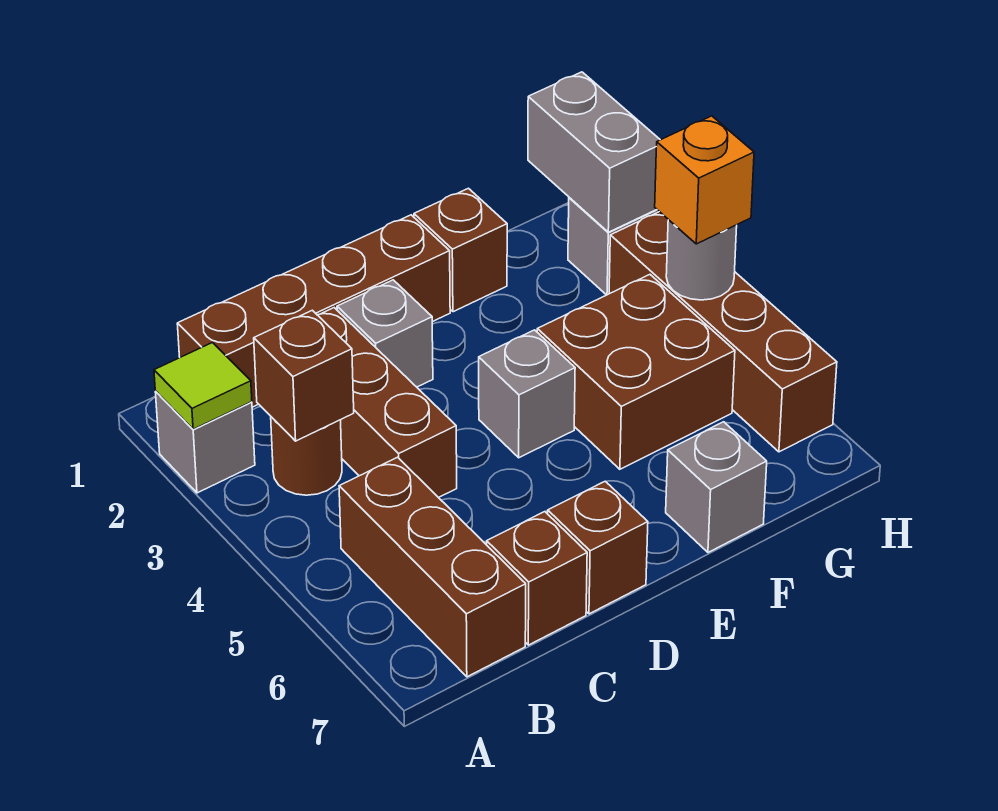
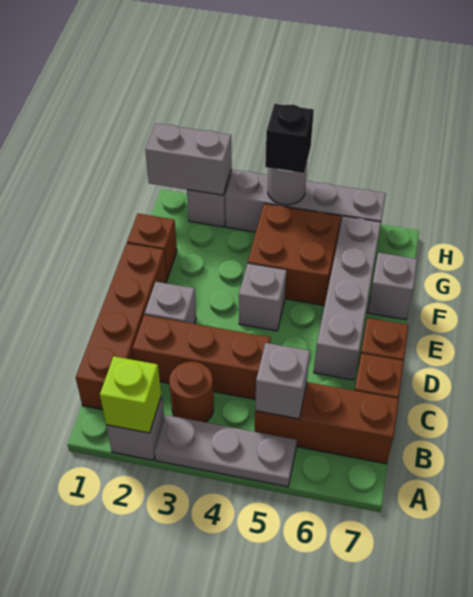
lime 1x1 tile [154,343,252,429] -> lime 1x1 brick [100,356,161,433]
none -> grey 1x3 plate [155,415,297,487]
brown 1x1 brick [254,310,354,441] -> none
none -> grey 1x1 brick [255,343,310,419]
none -> grey 1x4 brick [314,216,381,380]
brown 1x4 brick [609,212,837,452] -> grey 1x4 brick [225,170,386,237]
orange 1x1 brick [655,116,754,244] -> black 1x1 brick [265,104,314,173]

